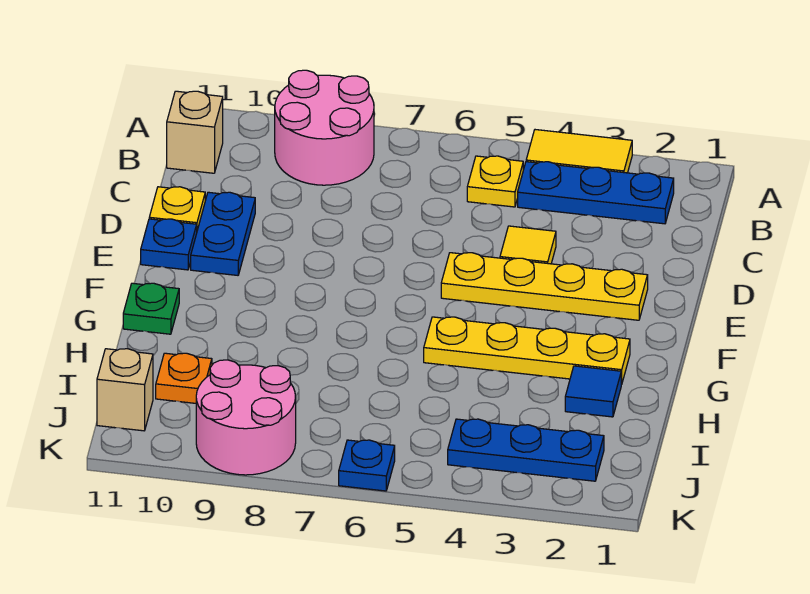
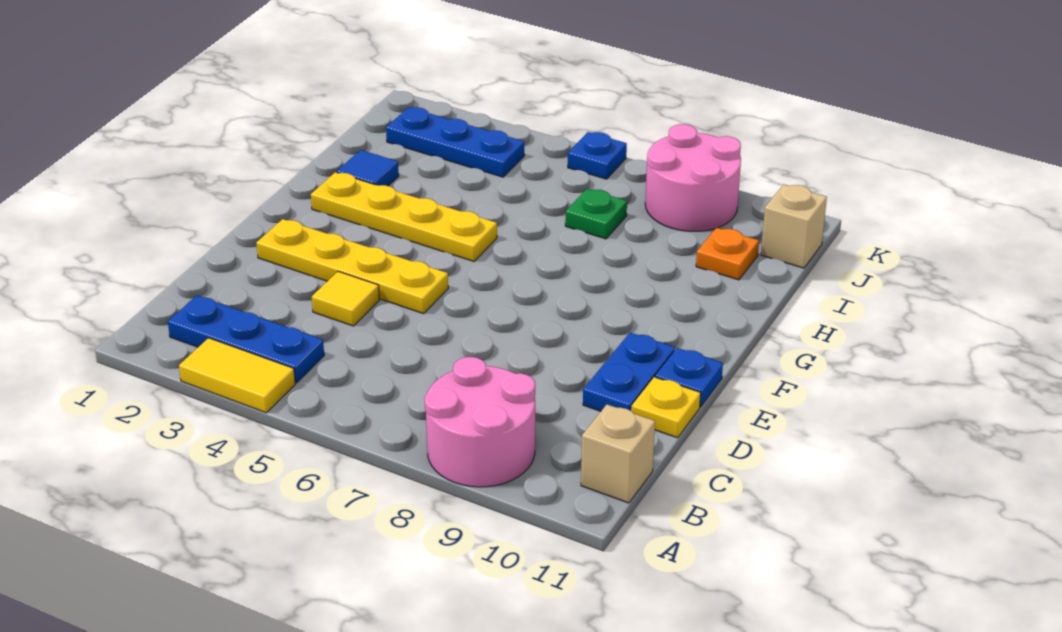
yellow 1x1 plate [467,156,523,207] -> none
green 1x1 plate [123,283,179,334] -> green 1x1 plate moved to [565,189,627,239]

